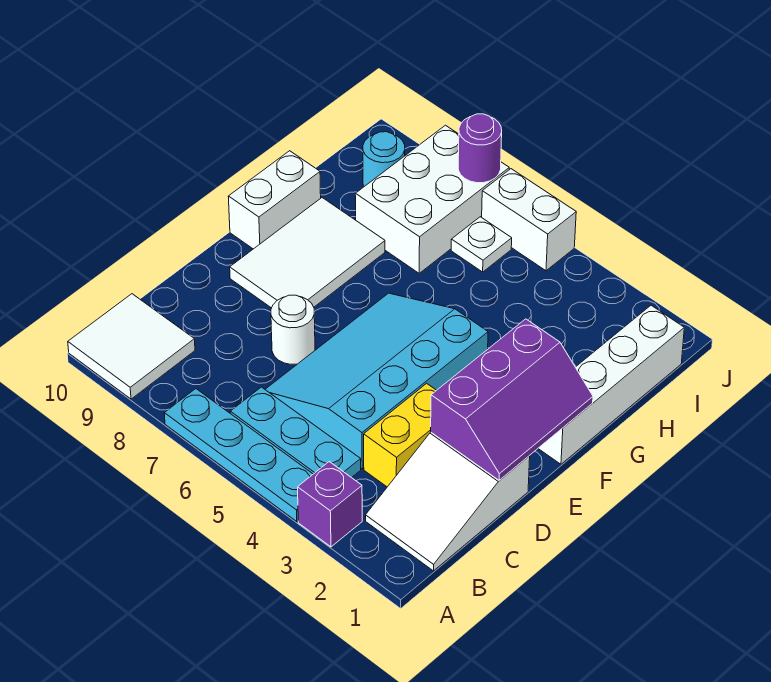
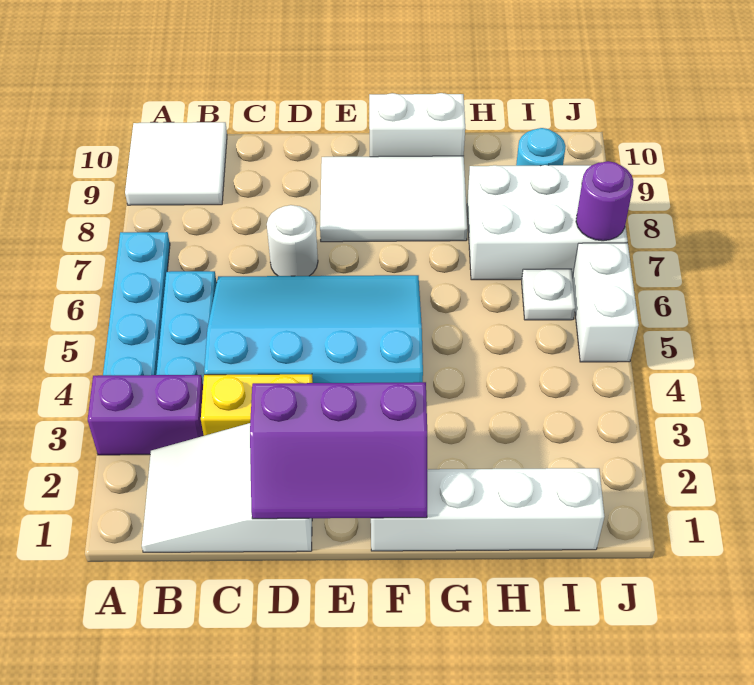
purple 1x1 brick [298,462,362,547] -> purple 1x2 brick [88,375,204,455]

